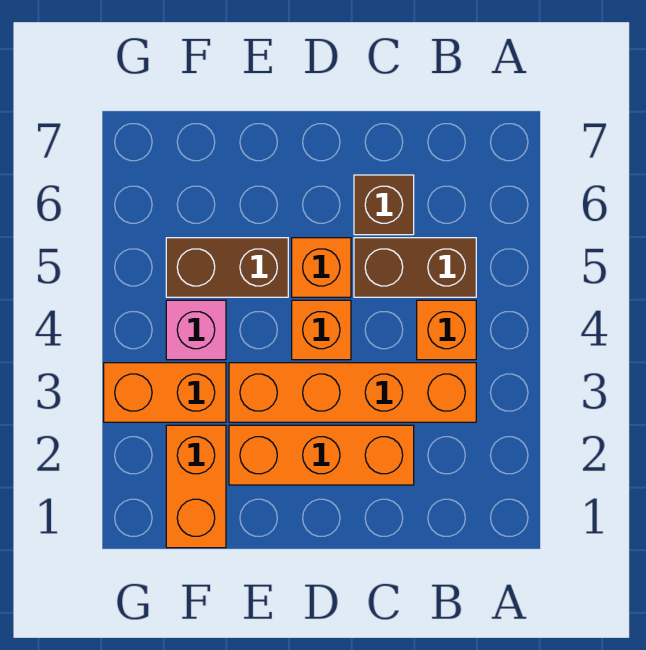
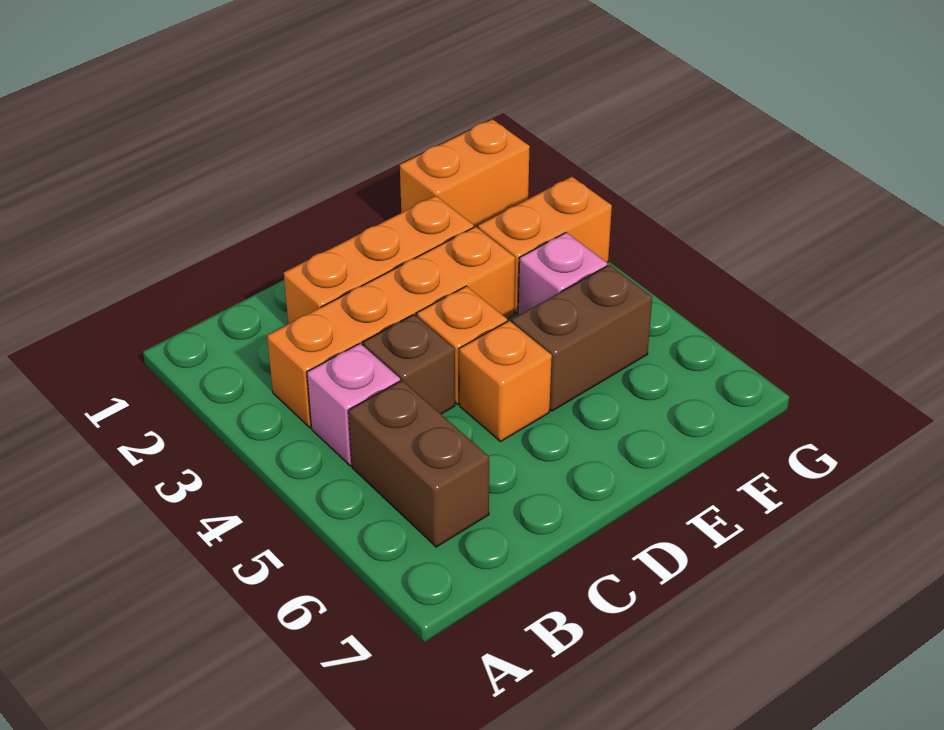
orange 1x1 brick [417,300,476,360] -> pink 1x1 brick [307,344,400,466]
brown 1x2 brick [354,238,476,297] -> brown 1x2 brick turned to [349,380,489,547]
brown 1x1 brick [354,175,414,235] -> brown 1x1 brick moved to [363,314,455,414]
orange 1x2 brick [166,425,226,548] -> orange 1x2 brick turned to [400,119,530,228]

